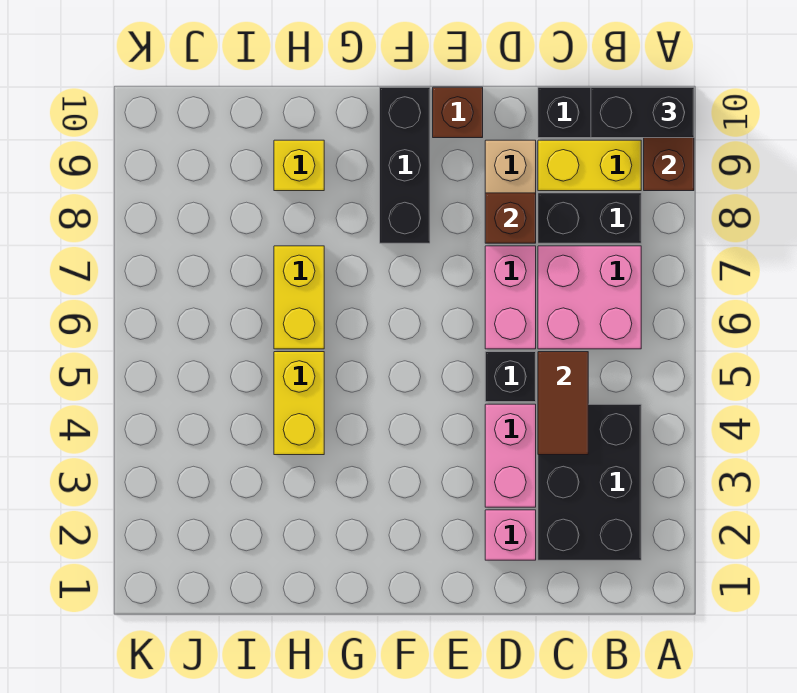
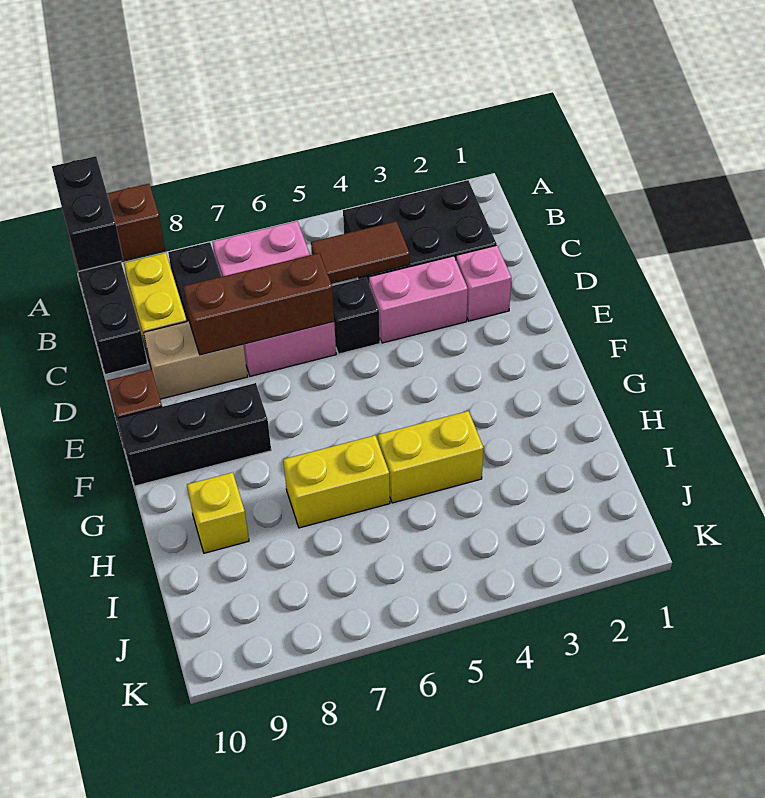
brown 1x1 brick [485,193,536,243] -> brown 1x3 brick [183,253,334,355]

